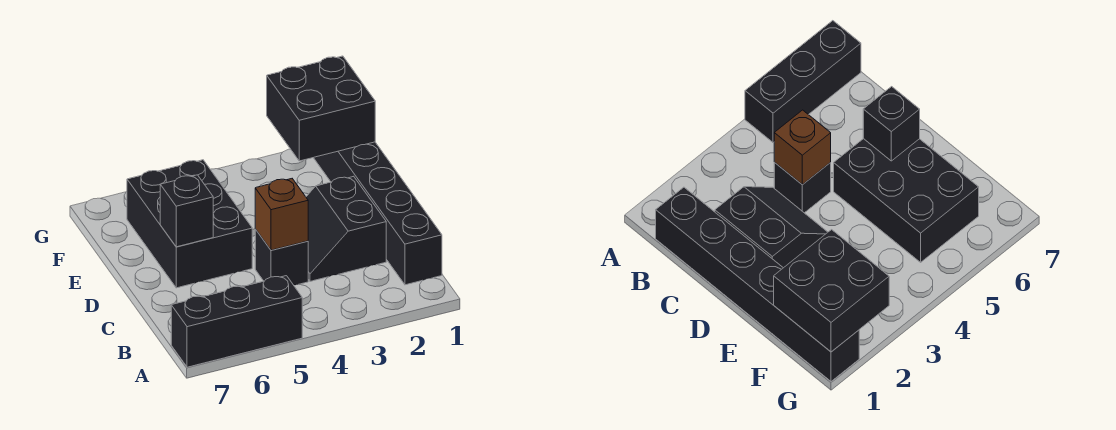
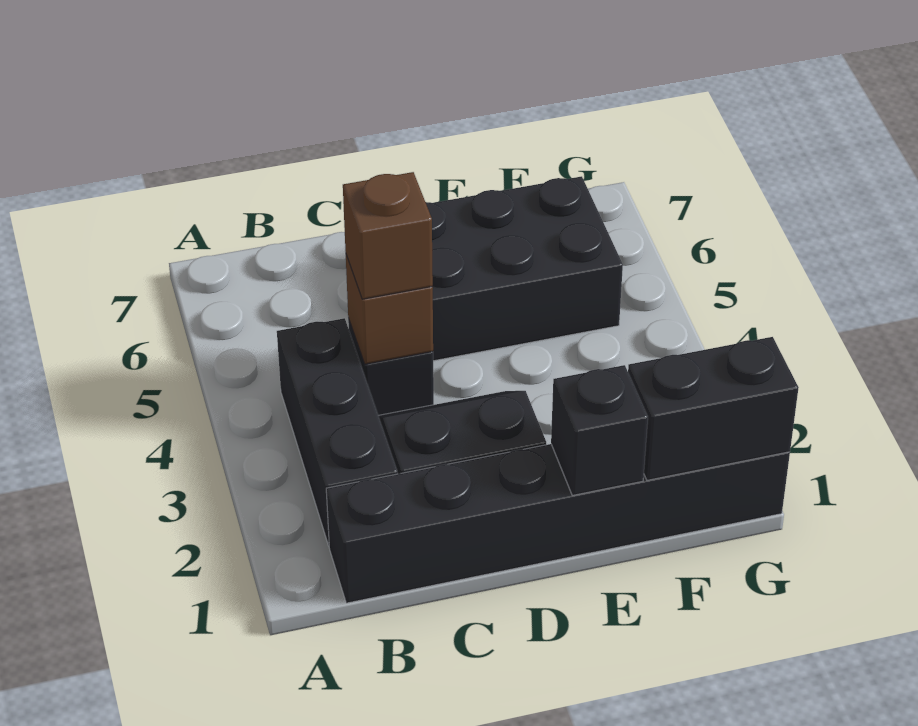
black 1x3 brick [171,276,302,367] -> black 1x3 brick moved to [277,318,398,546]
none -> brown 1x1 brick [343,172,433,299]
black 1x1 brick [160,175,213,247] -> black 1x1 brick moved to [551,365,648,495]
black 2x2 brick [267,56,375,161] -> black 1x2 brick [628,337,799,480]

